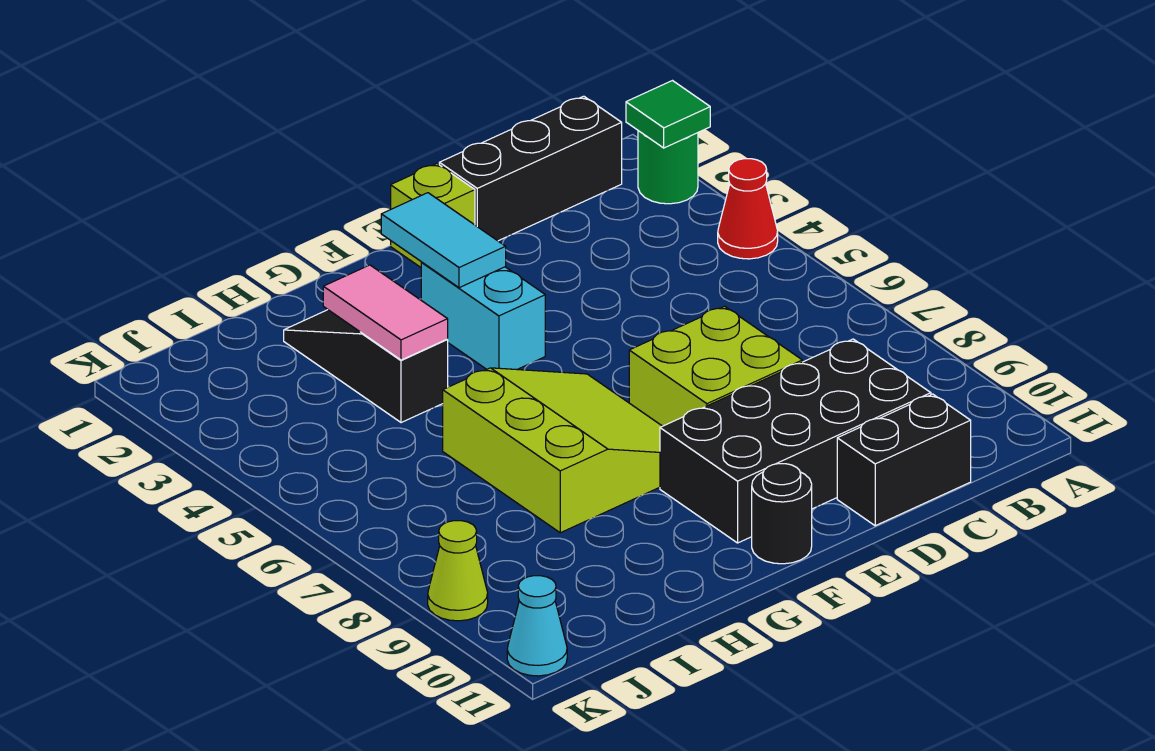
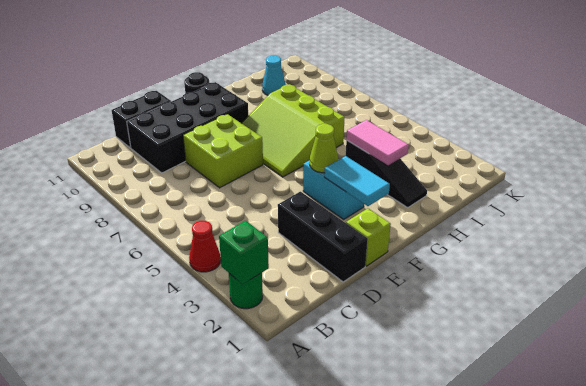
green 1x1 tile [626,81,710,148] -> green 1x1 brick [219,221,269,284]
black 1x3 brick [439,96,622,241] -> black 1x3 brick turned to [278,192,368,282]
lime 1x1 cone [428,521,488,621] -> lime 1x1 cone moved to [310,124,338,173]
cyan 1x1 cone [507,576,567,676] -> cyan 1x1 cone moved to [262,56,286,95]

